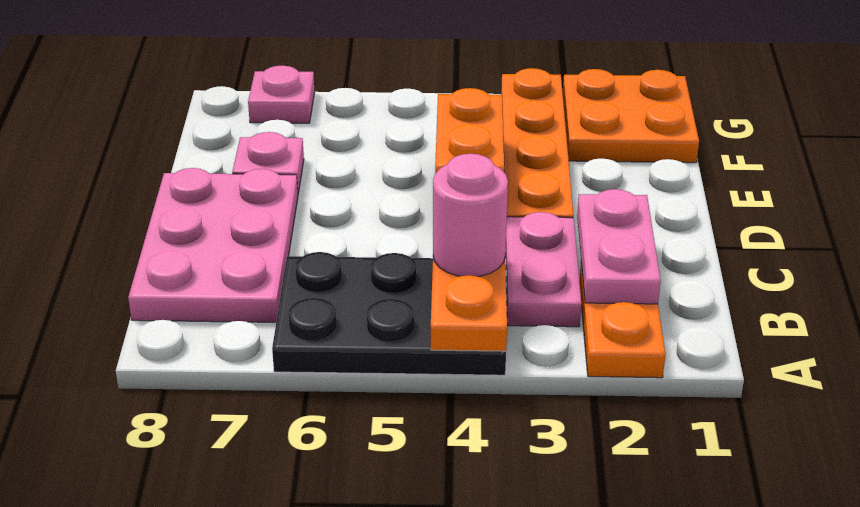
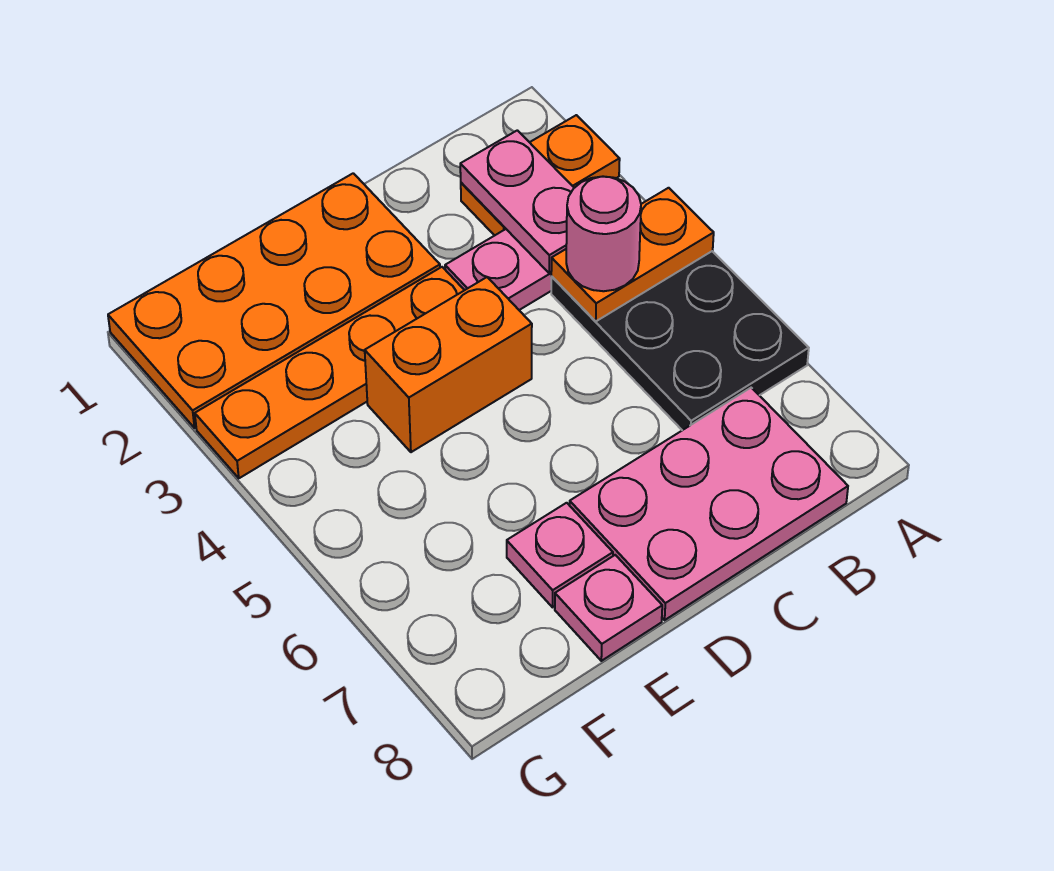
pink 1x2 plate [577,189,661,304] -> pink 1x2 plate turned to [460,130,574,273]
orange 2x2 plate [563,69,699,163] -> orange 2x4 plate [108,173,440,428]
pink 1x1 plate [248,65,315,123] -> pink 1x1 plate moved to [555,555,662,661]

